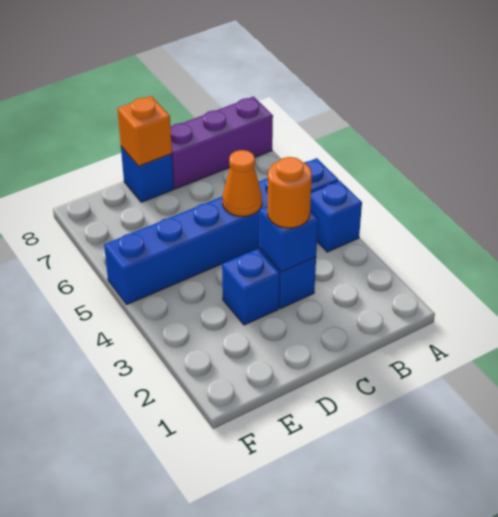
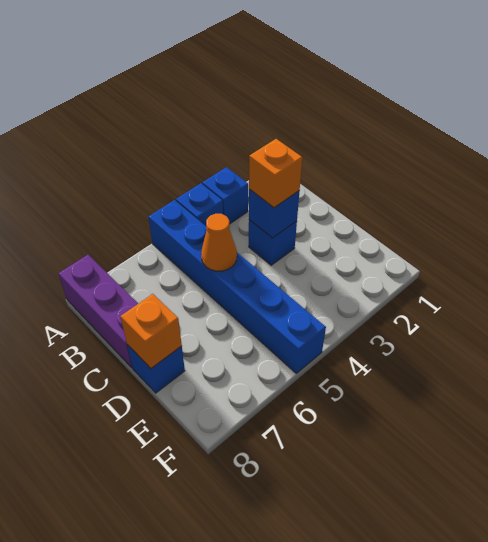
orange 1x1 round brick [268,157,312,228] -> orange 1x1 brick [249,139,302,208]
blue 1x1 brick [222,249,280,325] -> blue 1x1 brick moved to [202,167,248,224]

